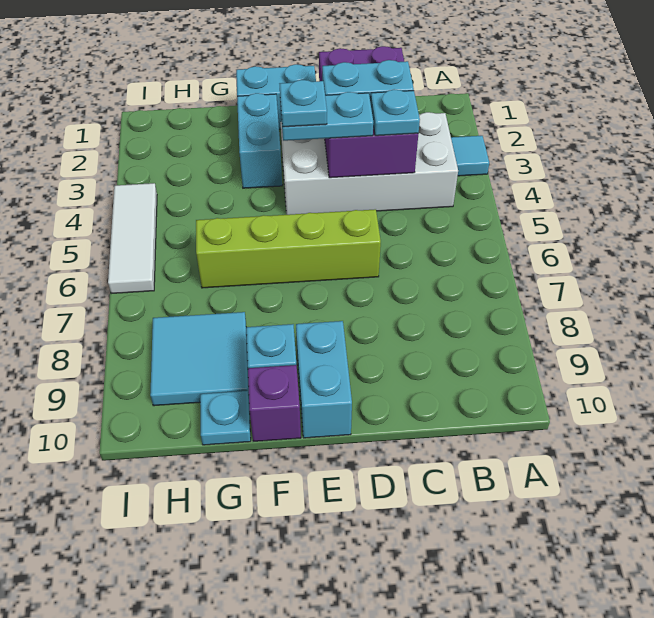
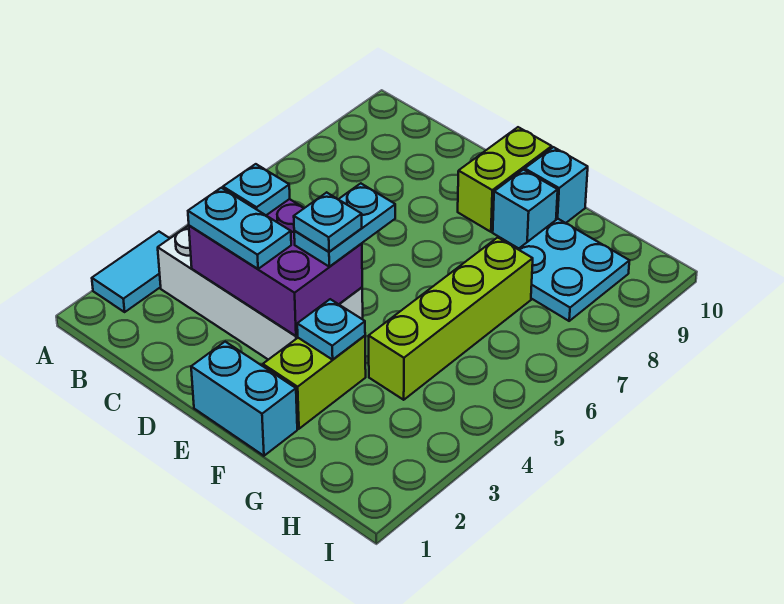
cyan 1x1 tile [451,136,489,176] -> cyan 1x2 tile [92,232,170,312]
purple 2x3 brick [319,46,418,178] -> purple 2x3 brick turned to [189,199,362,336]
cyan 1x2 plate [280,92,373,141] -> cyan 1x2 plate turned to [294,183,395,267]
lime 1x4 brick [196,209,381,288] -> lime 1x4 brick turned to [369,237,533,400]
cyan 1x2 brick [296,321,352,438] -> lime 1x2 brick [458,127,552,232]
cyan 1x2 brick [237,93,282,188] -> lime 1x2 brick [263,336,366,429]
purple 1x1 brick [248,365,301,441] -> cyan 1x1 brick [525,147,588,223]
cyan 2x2 tile [150,312,249,406] -> cyan 2x2 plate [518,219,629,321]
cyan 1x1 plate [200,391,251,445] -> cyan 1x1 plate moved to [297,299,365,360]
white 1x3 tile [108,183,157,294] -> none

